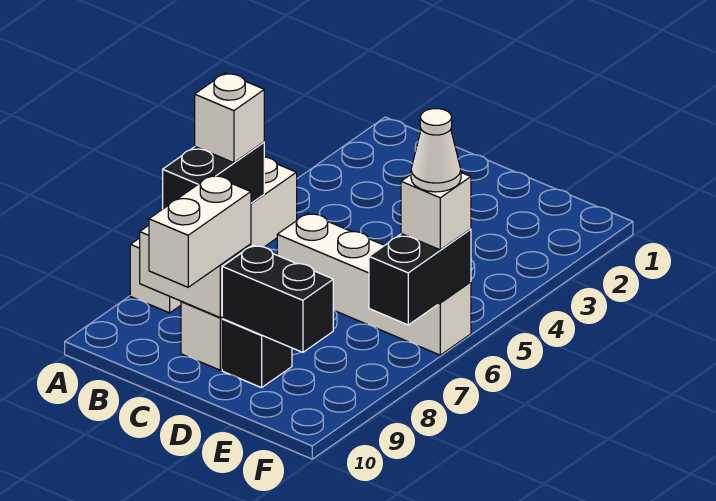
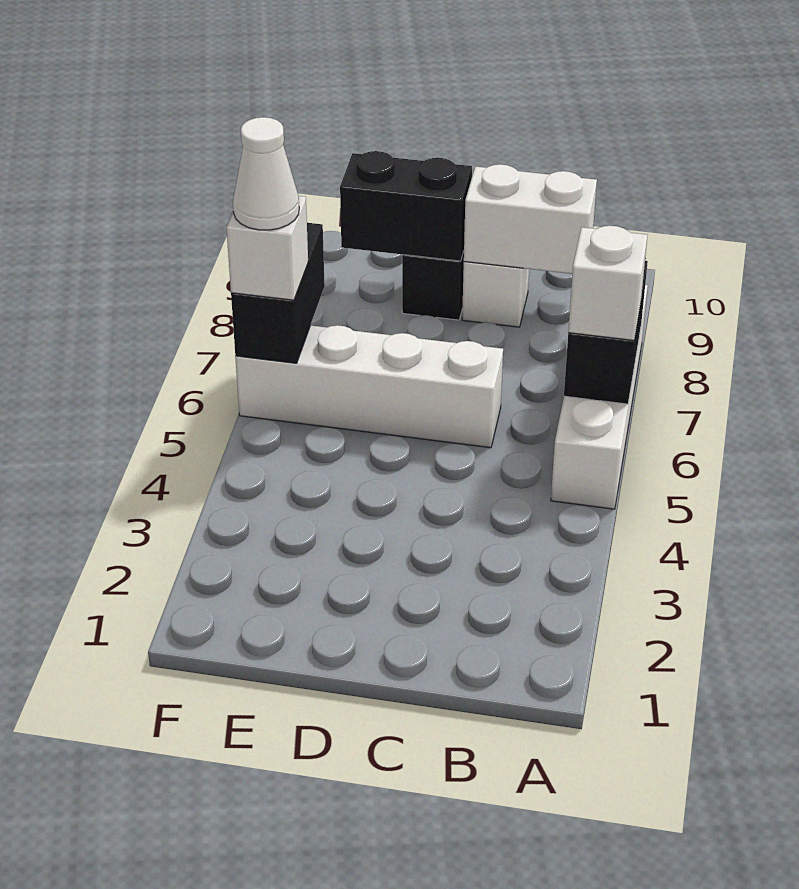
white 1x2 brick [149,175,251,287] -> none

